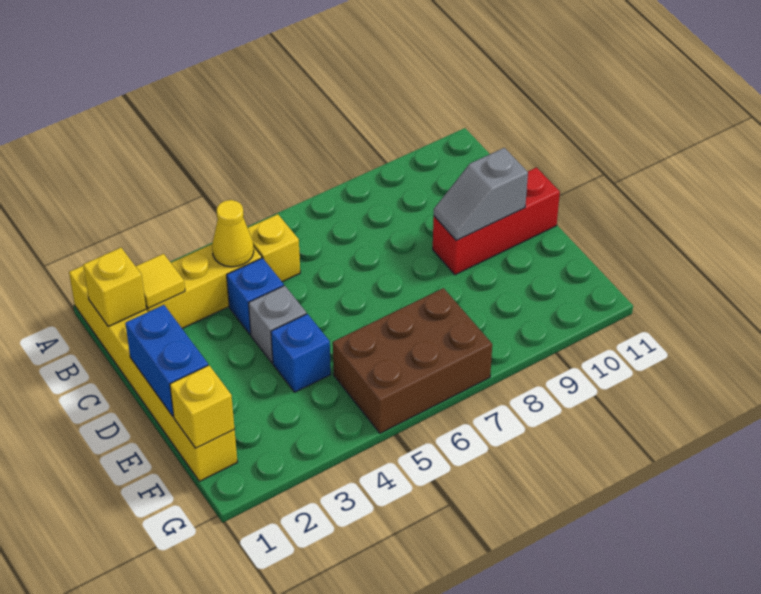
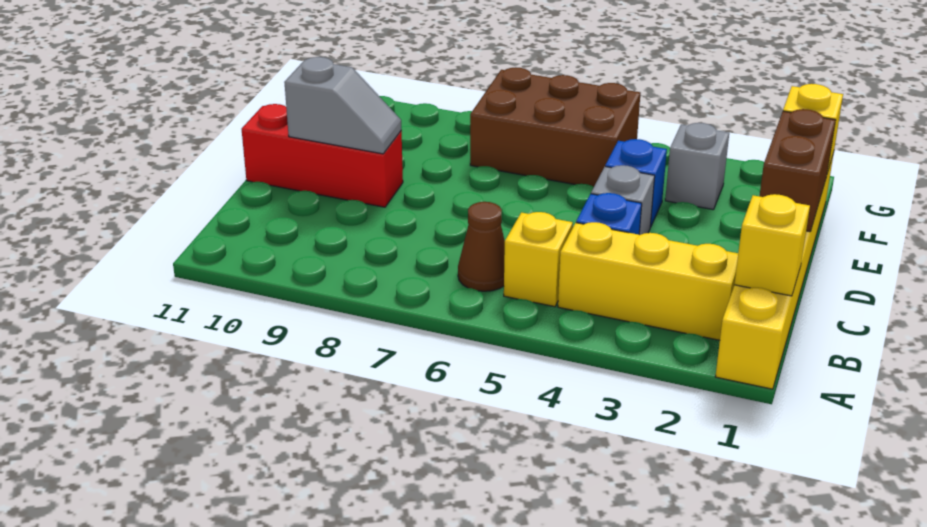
yellow 1x1 tile [136,254,185,308] -> none
yellow 1x1 cone [212,200,254,267] -> none
none -> brown 1x1 cone [458,202,505,291]
blue 1x2 brick [125,305,208,417] -> brown 1x2 brick [760,109,836,232]
none -> grey 1x1 brick [665,123,729,210]

